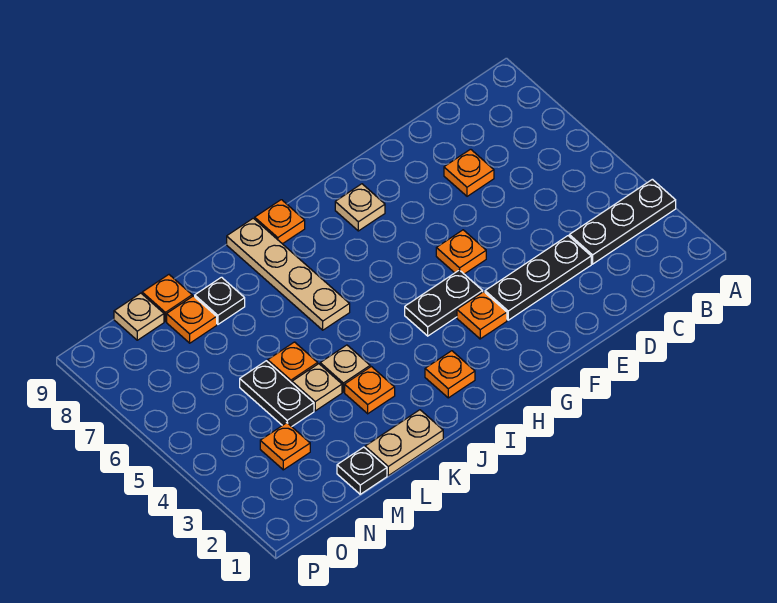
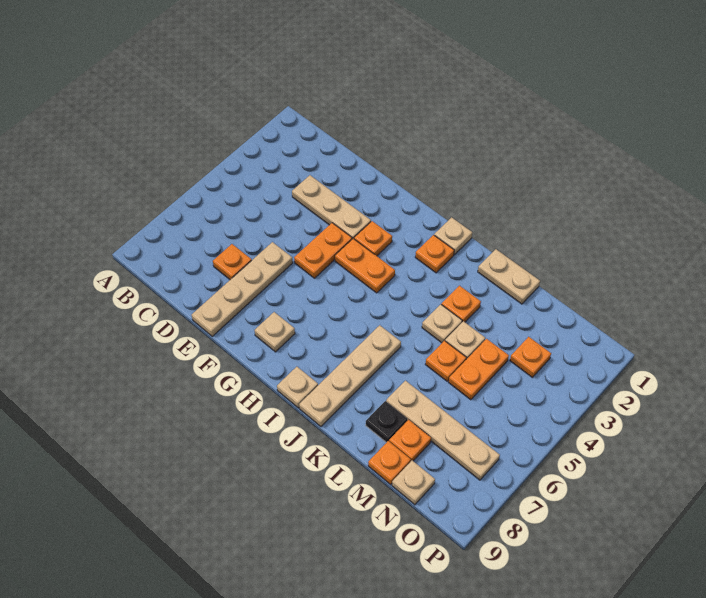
black 1x3 plate [569,179,676,264] -> none
black 1x3 plate [485,236,591,320] -> tan 1x3 plate [292,175,371,239]
none -> tan 1x4 plate [192,242,293,336]
orange 1x1 plate [436,230,486,274] -> orange 1x2 plate [294,223,352,278]
black 1x2 plate [405,270,483,336] -> orange 1x2 plate [335,239,395,293]
none -> tan 1x1 plate [434,217,472,255]
orange 1x1 plate [255,200,305,244] -> tan 1x1 plate [277,367,318,408]
none -> tan 1x4 plate [386,381,500,480]
black 1x1 plate [337,447,387,494] -> none
black 1x2 plate [240,361,314,426] -> orange 1x2 plate [449,339,509,400]

